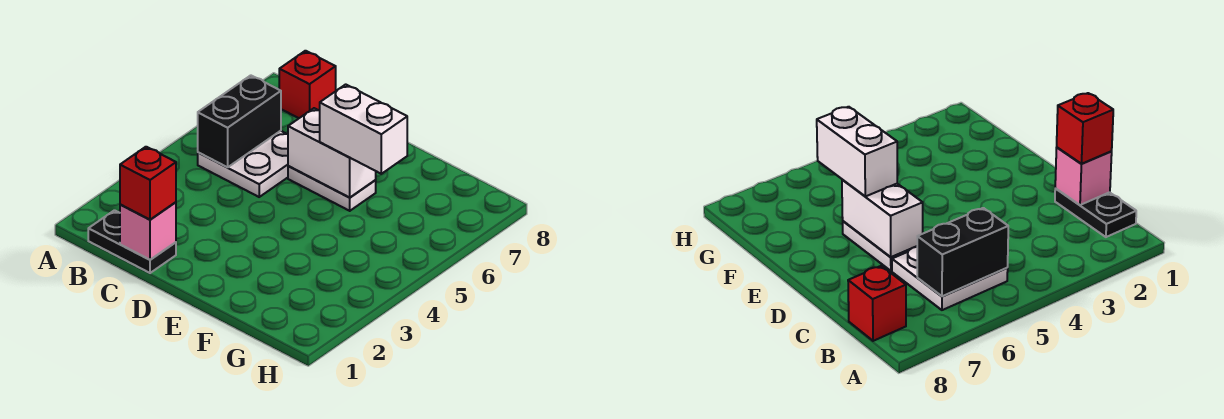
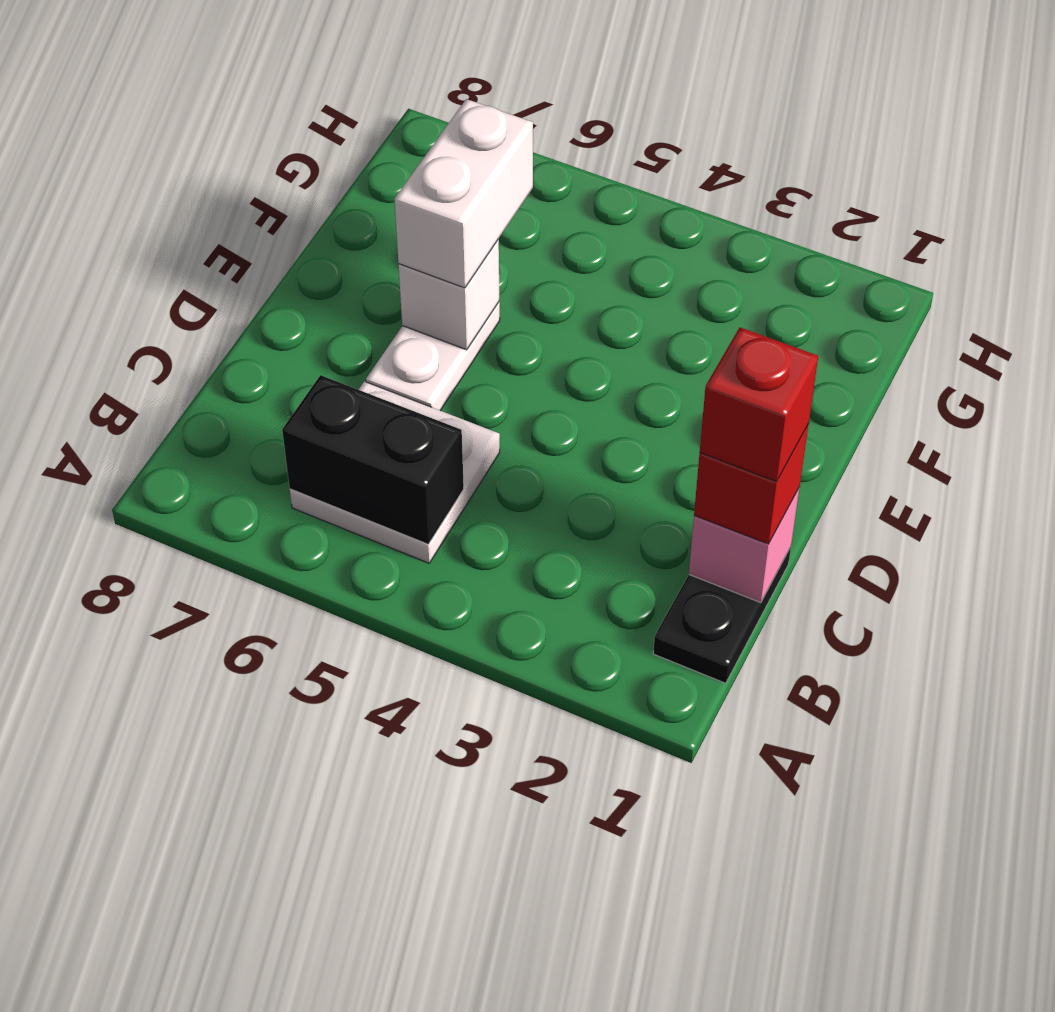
red 1x1 brick [279,51,336,118] -> red 1x1 brick moved to [700,327,818,481]
white 1x2 brick [288,108,376,198] -> white 1x1 brick [398,240,500,350]

